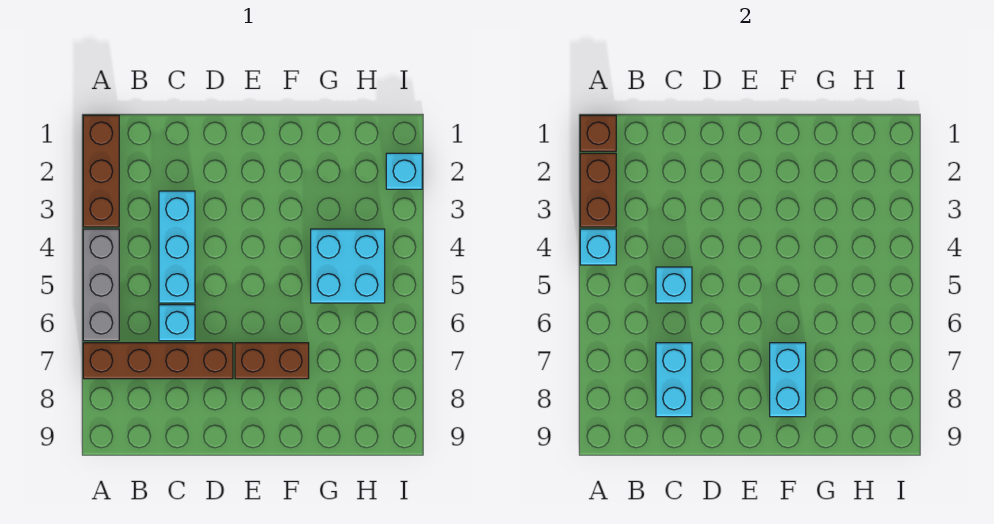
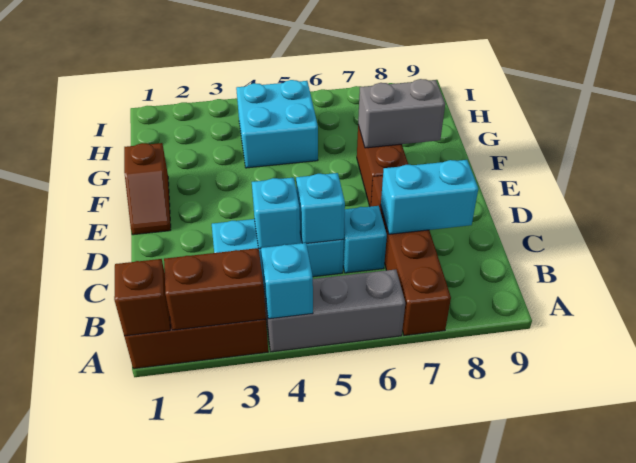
none -> brown 1x2 slope [124,143,171,235]
cyan 1x2 brick [770,343,806,417] -> grey 1x2 brick [358,79,445,148]
cyan 1x1 brick [386,153,422,189] -> cyan 1x1 brick moved to [252,178,300,249]

